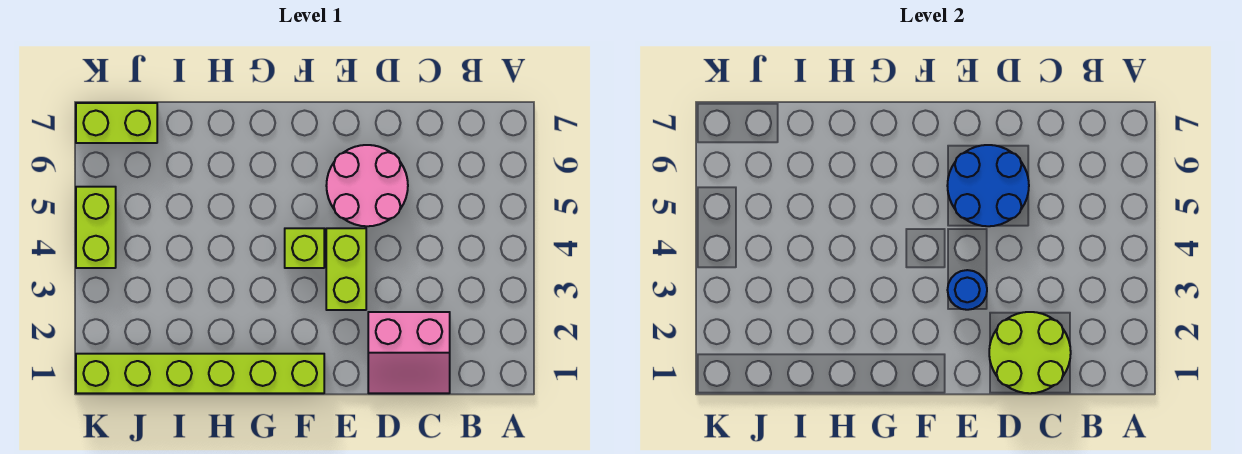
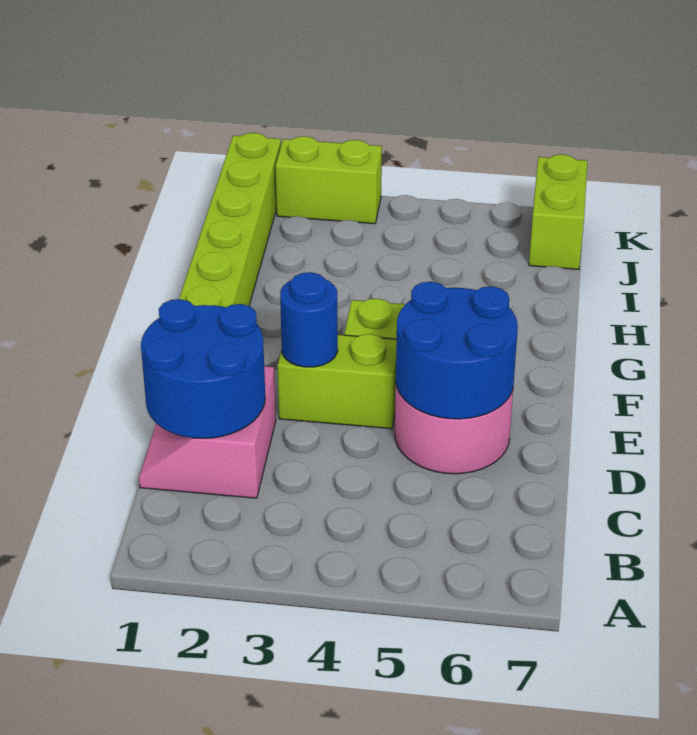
lime 2x2 round brick [989,312,1071,393] -> blue 2x2 round brick [141,299,265,438]
lime 1x2 brick [76,187,116,268] -> lime 1x2 brick moved to [275,136,382,224]

